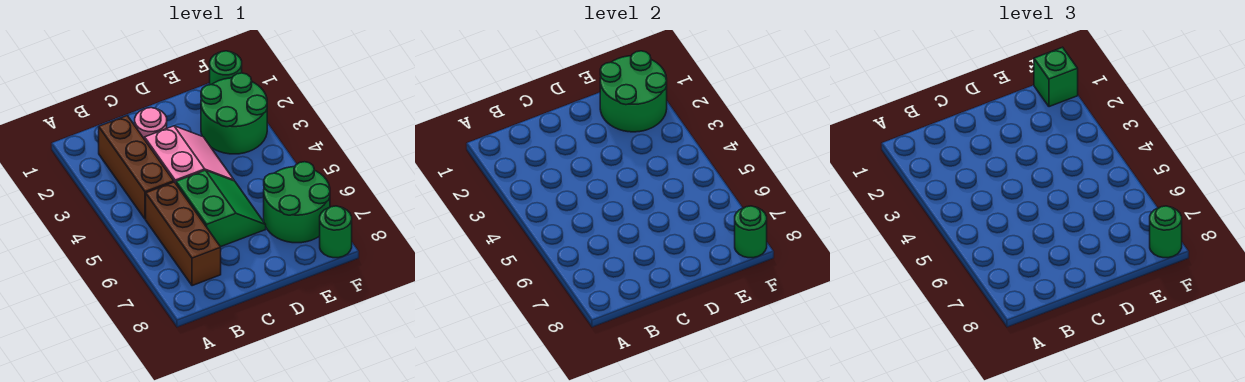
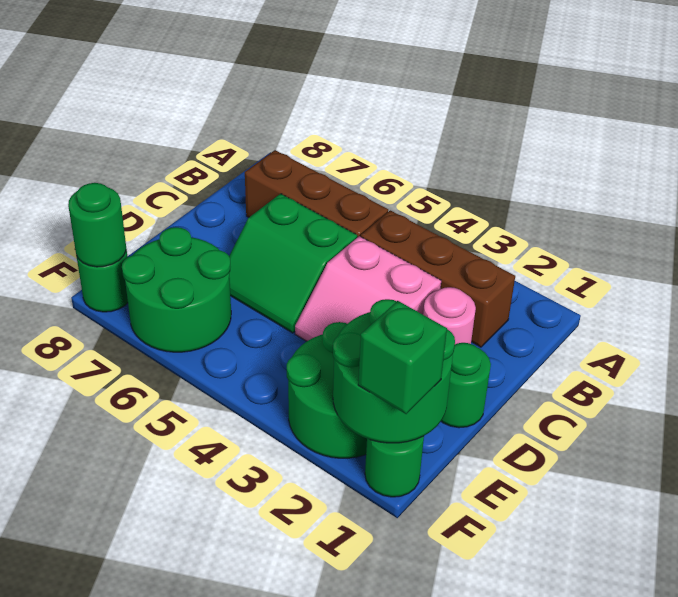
green 1x1 round brick [1150,206,1182,258] -> green 1x1 round brick moved to [441,343,491,428]

